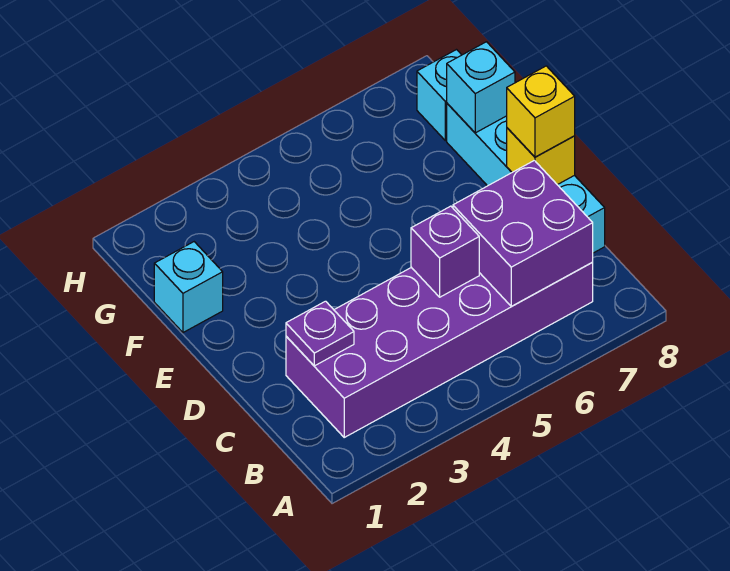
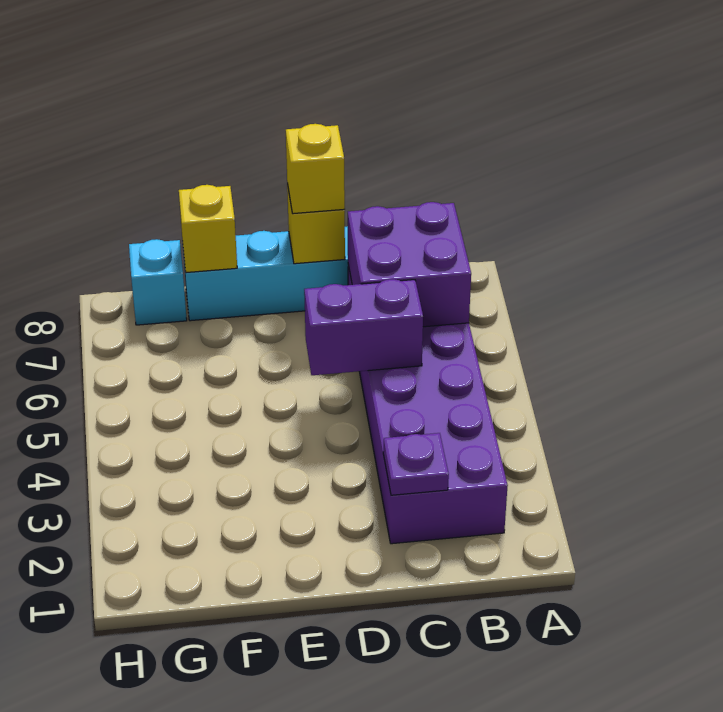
purple 1x1 brick [411,206,479,297] -> purple 1x2 brick [304,279,423,375]
cyan 1x1 brick [154,242,223,333] -> none
cyan 1x1 brick [447,42,515,133] -> yellow 1x1 brick [179,185,237,273]

